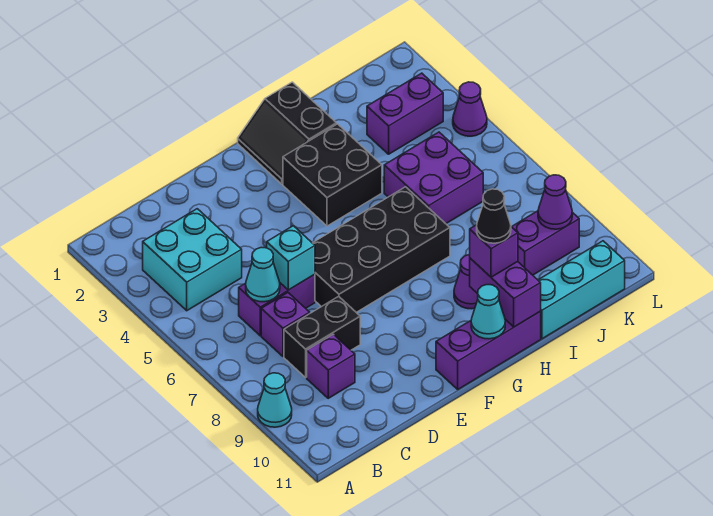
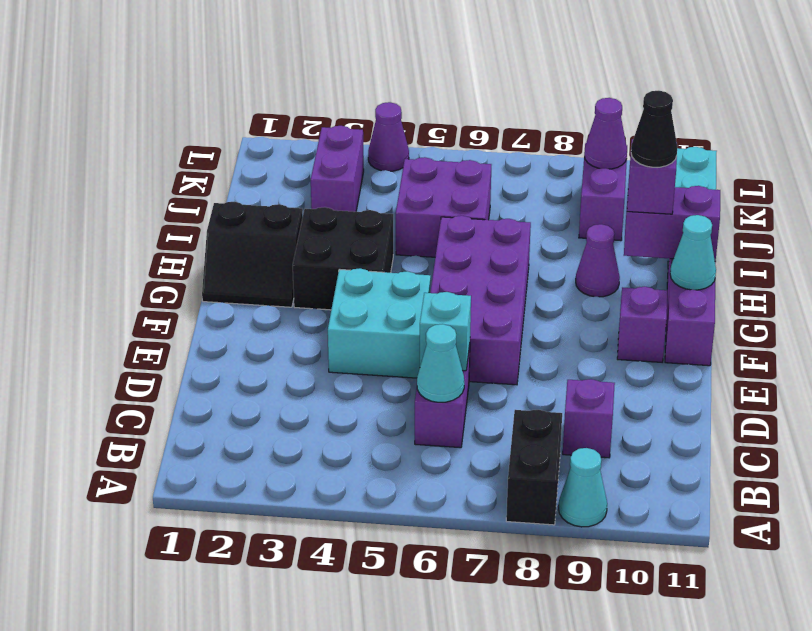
cyan 2x2 brick [143,209,242,311] -> cyan 2x2 brick moved to [328,268,431,378]
purple 1x1 brick [261,293,310,356] -> purple 1x1 brick moved to [617,287,667,362]
black 1x2 brick [284,296,360,377] -> black 1x2 brick moved to [506,410,562,525]
black 2x4 brick [313,187,450,312] -> purple 2x4 brick [430,216,531,385]

